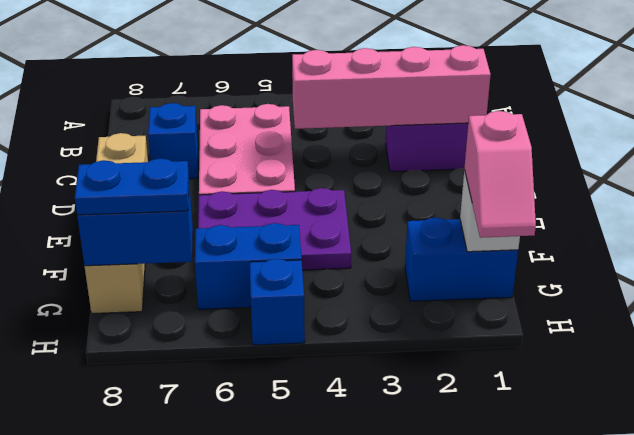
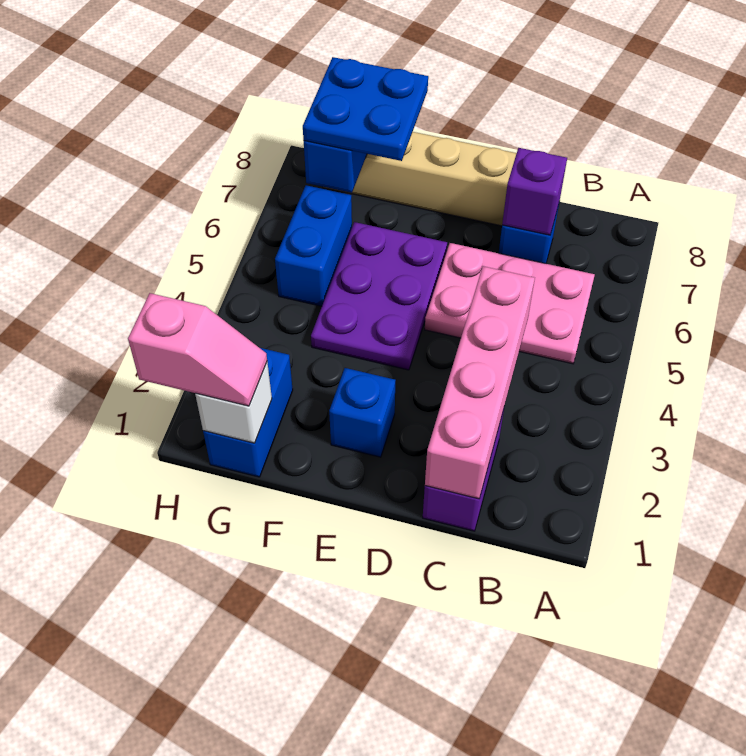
none -> purple 1x1 brick [502,148,567,235]
pink 1x2 slope [464,111,536,238] -> pink 1x2 slope turned to [128,293,267,406]
blue 1x2 plate [75,158,189,215] -> blue 2x2 plate [303,57,428,161]
blue 1x1 brick [250,259,305,345] -> blue 1x1 brick moved to [329,368,395,457]

